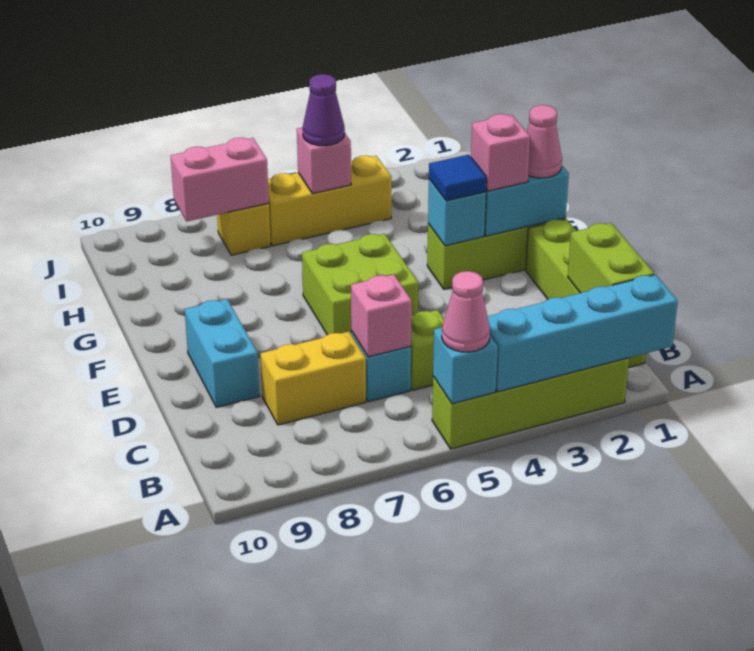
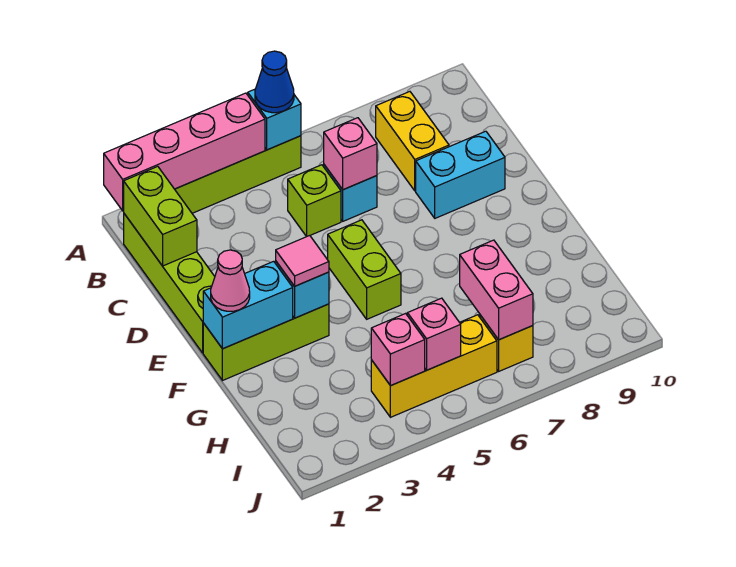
cyan 1x4 brick [487,275,678,392] -> pink 1x4 brick [104,93,265,211]
pink 1x1 cone [442,271,490,352] -> blue 1x1 cone [255,51,294,113]
yellow 1x2 brick [260,332,366,425] -> yellow 1x2 brick turned to [376,92,449,191]
cyan 1x2 brick [185,299,259,407] -> cyan 1x2 brick turned to [416,131,505,218]
lime 2x2 brick [302,234,418,335] -> lime 1x2 brick [328,220,401,319]
pink 1x1 brick [471,114,530,191] -> pink 1x1 brick moved to [371,313,425,386]
blue 1x1 tile [429,155,487,201] -> pink 1x1 tile [276,236,329,286]
purple 1x1 cone [302,74,345,146] -> none
pink 1x2 brick [171,138,269,222] -> pink 1x2 brick turned to [460,240,533,340]

